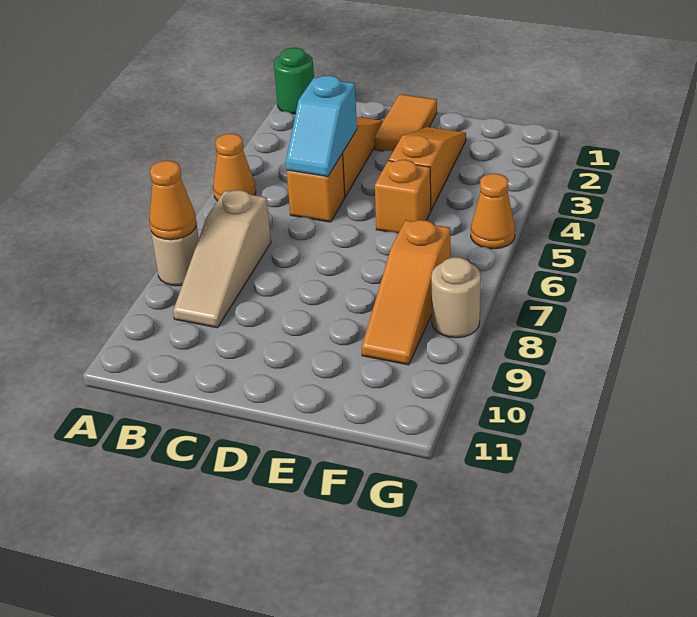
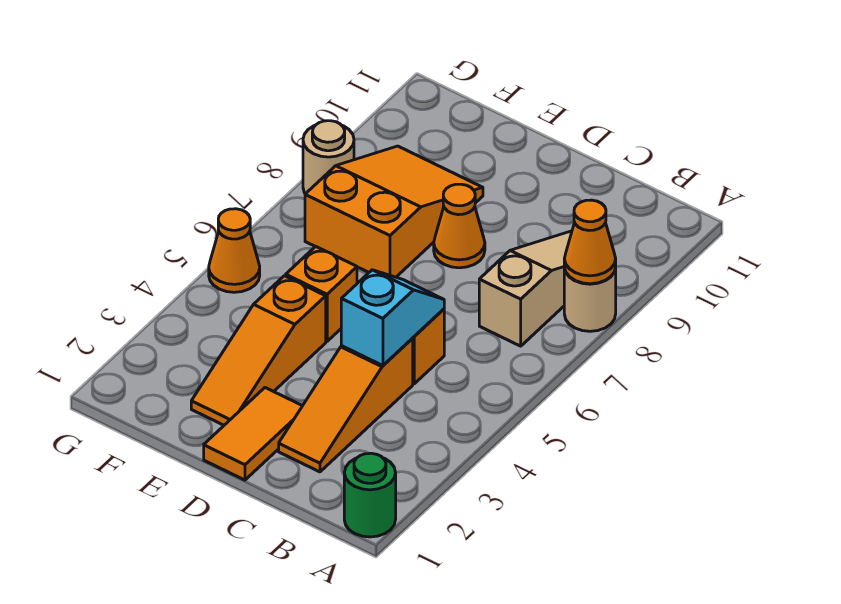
orange 1x1 cone [213,134,256,201] -> orange 1x1 cone moved to [434,184,485,268]
orange 1x3 slope [362,220,450,365] -> orange 2x3 slope [305,146,483,277]

